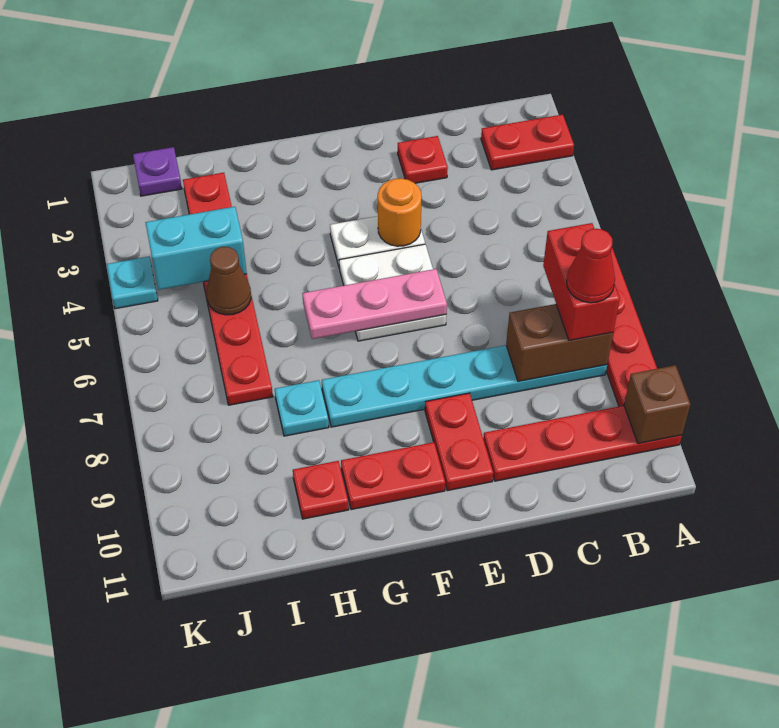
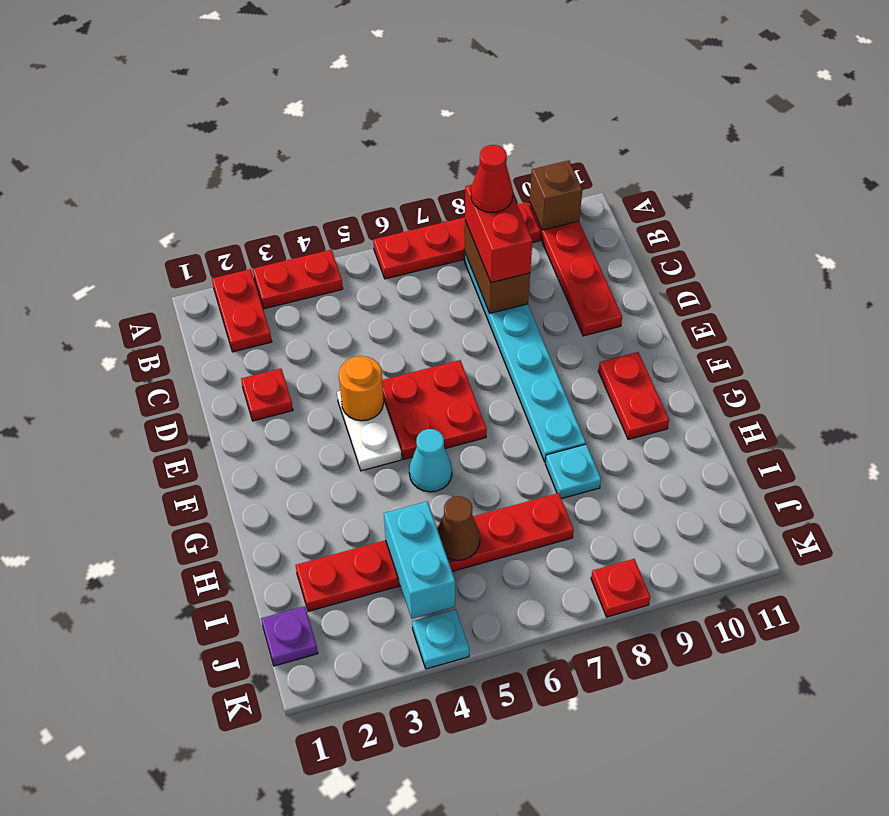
red 1x2 brick [543,223,620,341] -> red 1x2 brick turned to [465,185,532,283]
white 2x2 plate [339,244,446,341] -> red 2x2 plate [382,360,487,459]
pink 1x3 plate [302,269,447,339] -> none
red 1x2 plate [425,393,493,491] -> red 1x2 plate moved to [253,250,343,309]
none -> cyan 1x1 cone [409,429,452,492]
red 1x1 plate [293,461,349,519] -> red 1x1 plate moved to [591,559,650,617]

